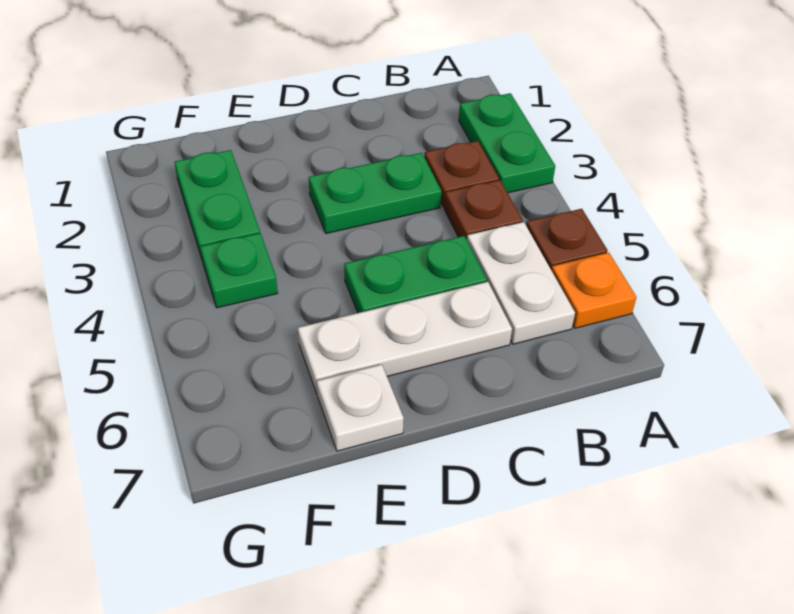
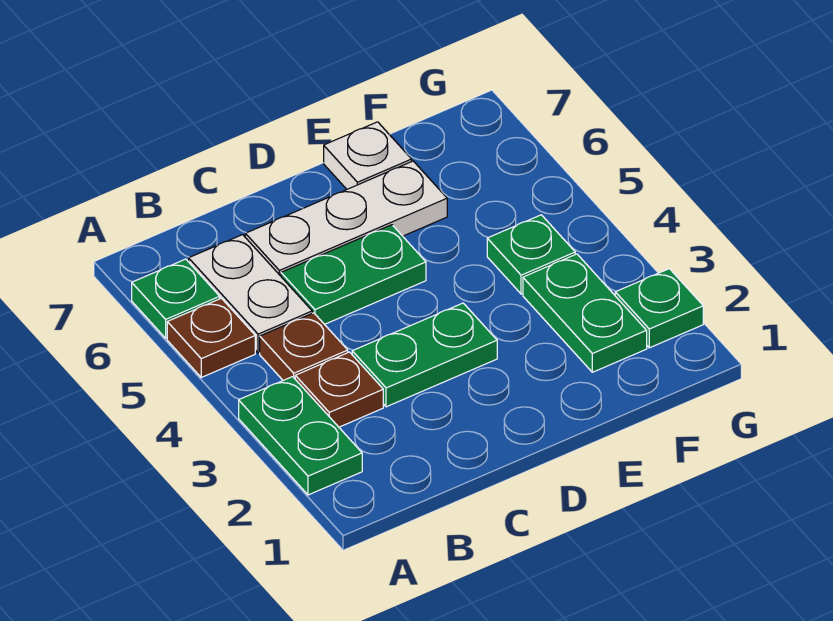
orange 1x1 plate [551,253,637,328] -> green 1x1 plate [132,259,220,338]
none -> green 1x1 plate [615,269,703,348]

